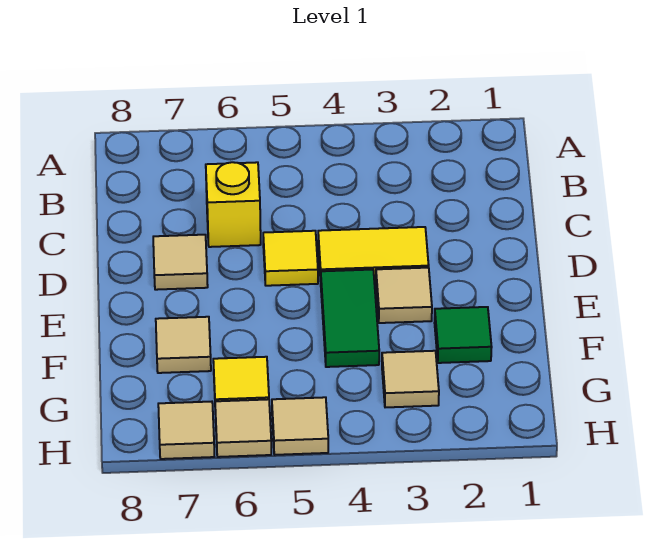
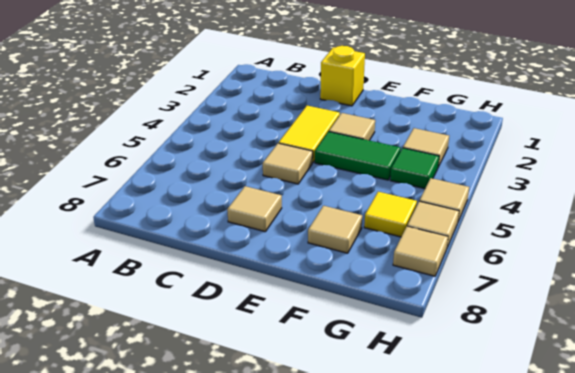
yellow 1x1 brick [206,162,261,247] -> yellow 1x1 brick moved to [320,46,365,106]
yellow 1x1 tile [263,231,318,286] -> tan 1x1 tile [263,143,313,184]
green 1x1 tile [435,307,492,363] -> green 1x1 tile moved to [390,148,439,189]

